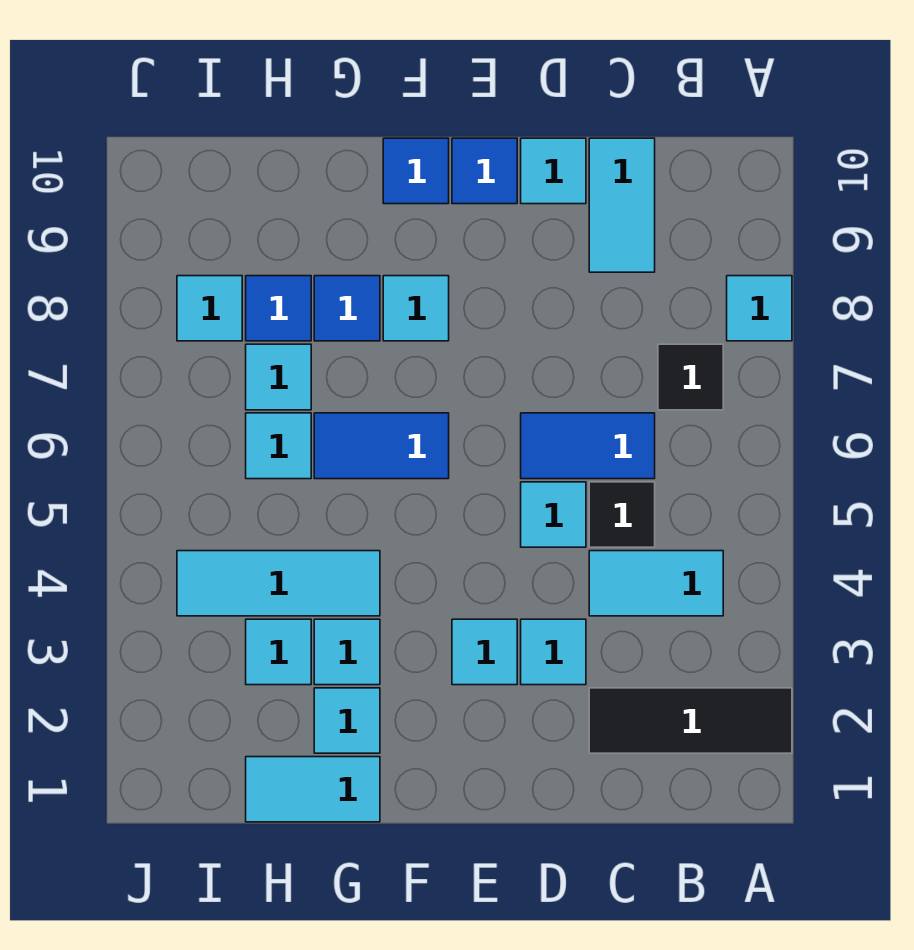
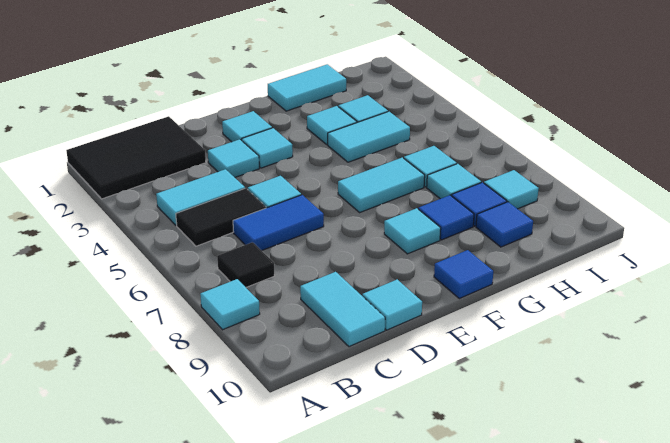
black 1x3 tile [589,688,792,753] -> black 2x3 tile [66,116,206,199]
black 1x1 tile [589,482,655,547] -> black 1x2 tile [176,188,266,246]
blue 1x1 tile [452,138,517,204] -> blue 1x1 tile moved to [476,202,533,247]
blue 1x2 tile [314,413,449,479] -> cyan 1x2 tile [338,158,425,212]
cyan 1x1 tile [314,688,380,753] -> cyan 1x1 tile moved to [222,111,272,142]
cyan 1x3 tile [177,551,380,616] -> cyan 1x2 tile [328,112,410,162]

